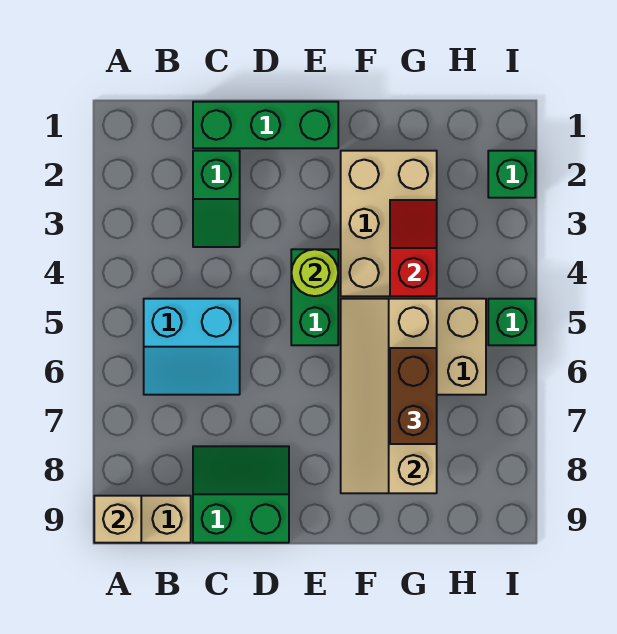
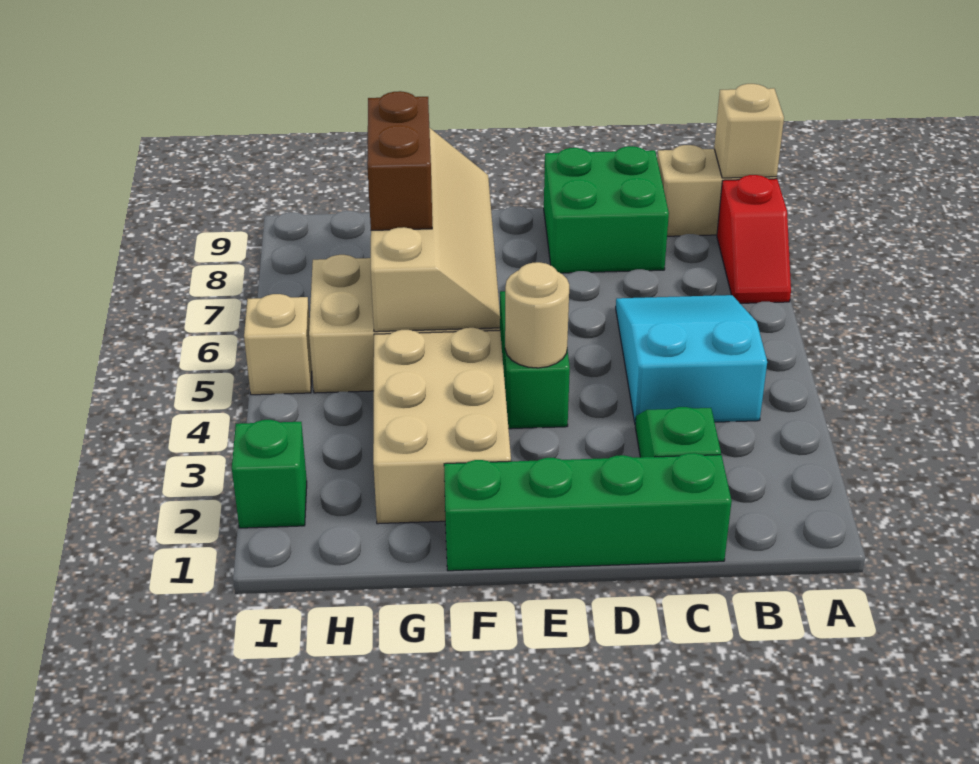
cyan 2x2 slope [144,299,240,395] -> cyan 2x3 slope [616,295,767,423]
green 1x3 brick [193,102,338,148] -> green 1x4 brick [444,453,732,571]
green 2x2 slope [193,446,289,543] -> green 2x2 brick [544,146,669,273]
lime 1x1 round brick [291,249,338,296] -> tan 1x1 round brick [505,262,569,368]
red 1x2 slope [390,200,437,296] -> red 1x2 slope moved to [717,175,791,303]
green 1x1 brick [488,299,535,345] -> tan 1x1 brick [244,294,312,395]

